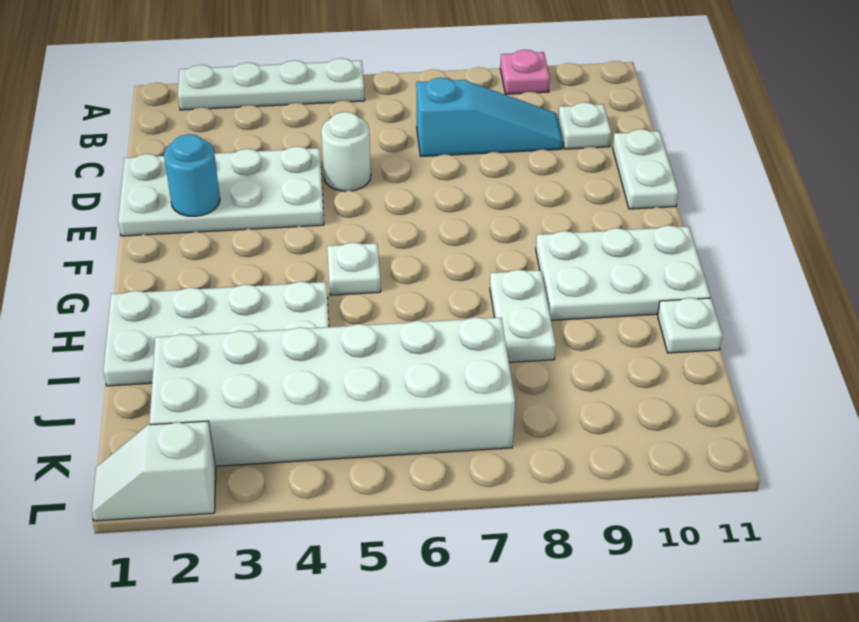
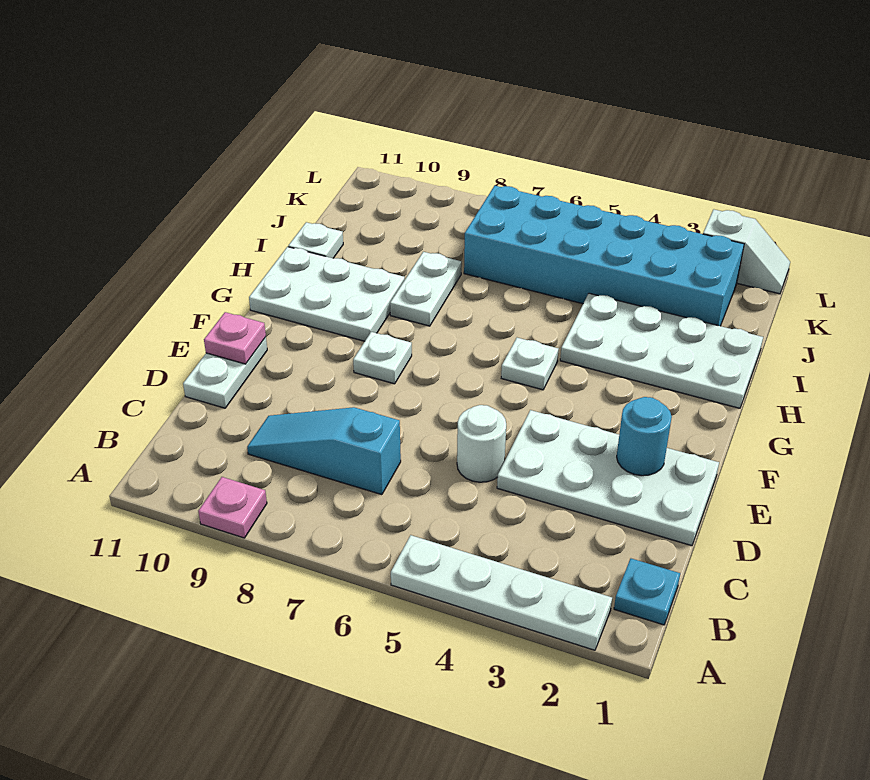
none -> cyan 1x1 plate [614,559,680,625]
white 1x1 plate [558,102,611,149] -> white 1x1 plate moved to [353,332,412,384]
none -> pink 1x1 plate [204,312,266,364]
white 2x6 brick [150,317,515,466] -> cyan 2x6 brick [464,186,744,326]

